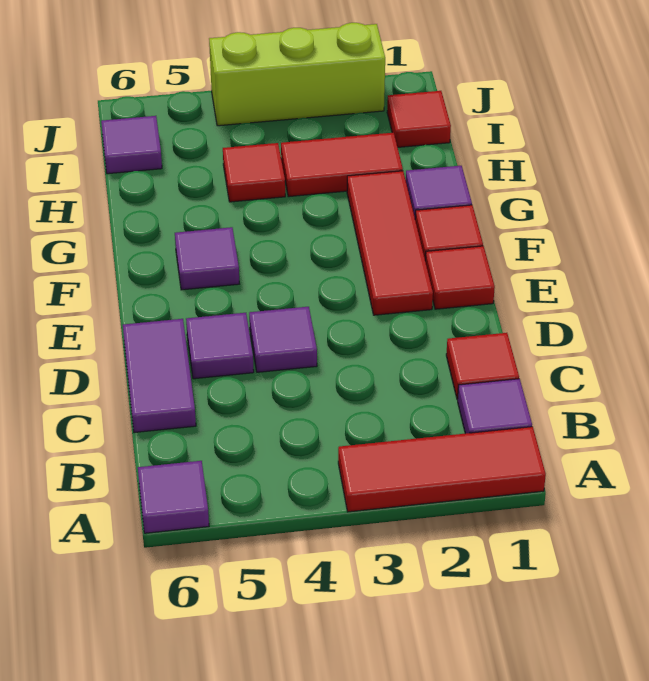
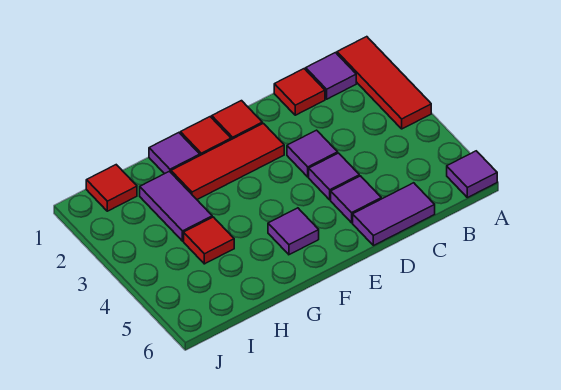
red 1x2 tile [281,133,403,197] -> purple 1x2 tile [140,171,212,241]
purple 1x1 tile [101,116,162,174] -> purple 1x1 tile moved to [287,130,338,177]
lime 1x3 brick [209,23,385,126] -> none

